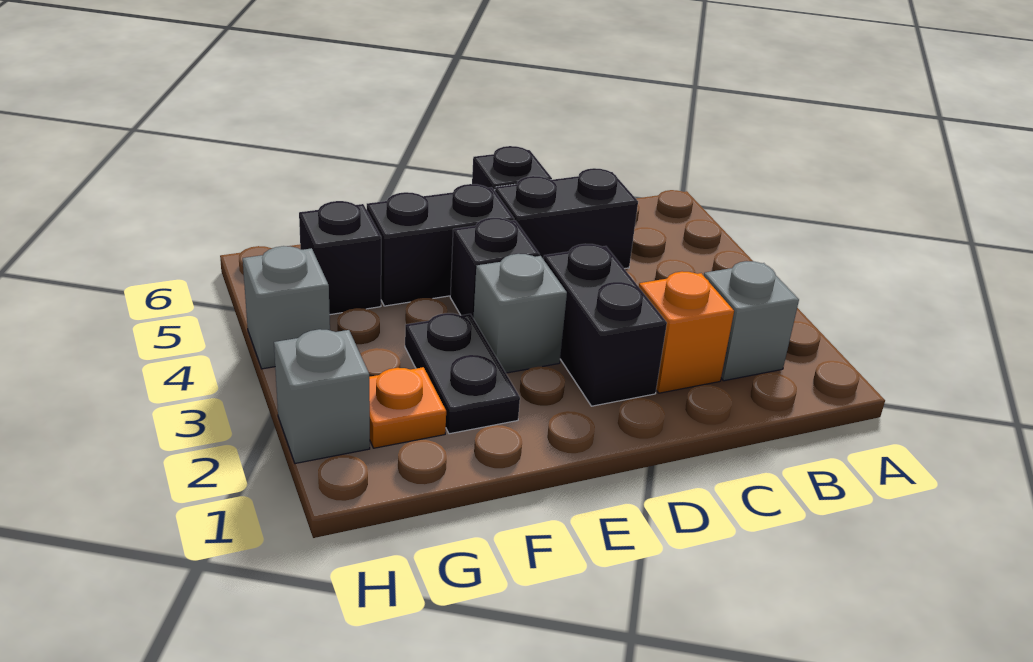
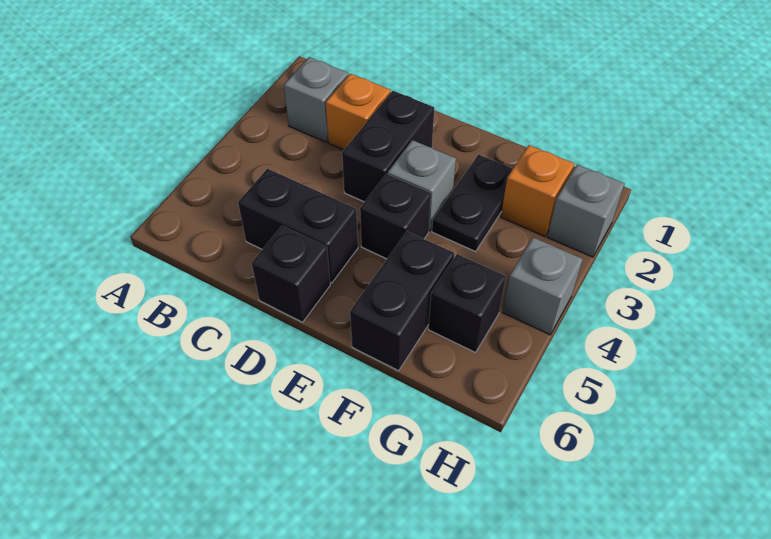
black 1x2 brick [367,184,514,306] -> black 1x2 brick turned to [350,232,454,371]
orange 1x1 plate [369,367,446,448] -> orange 1x1 brick [501,145,574,236]

